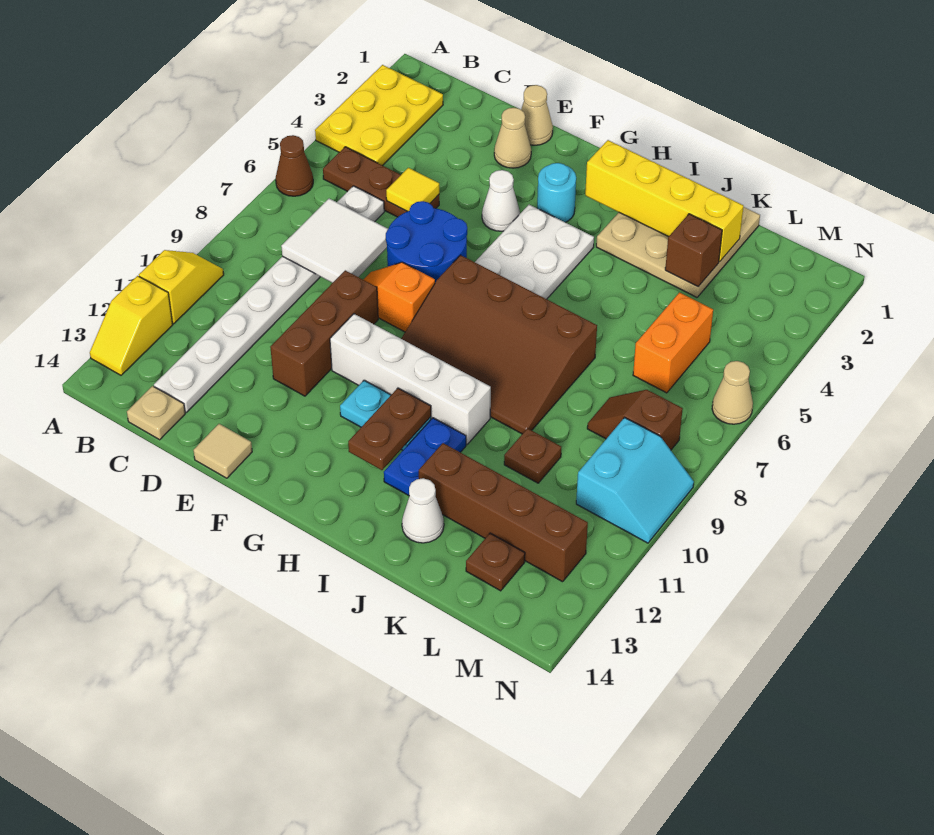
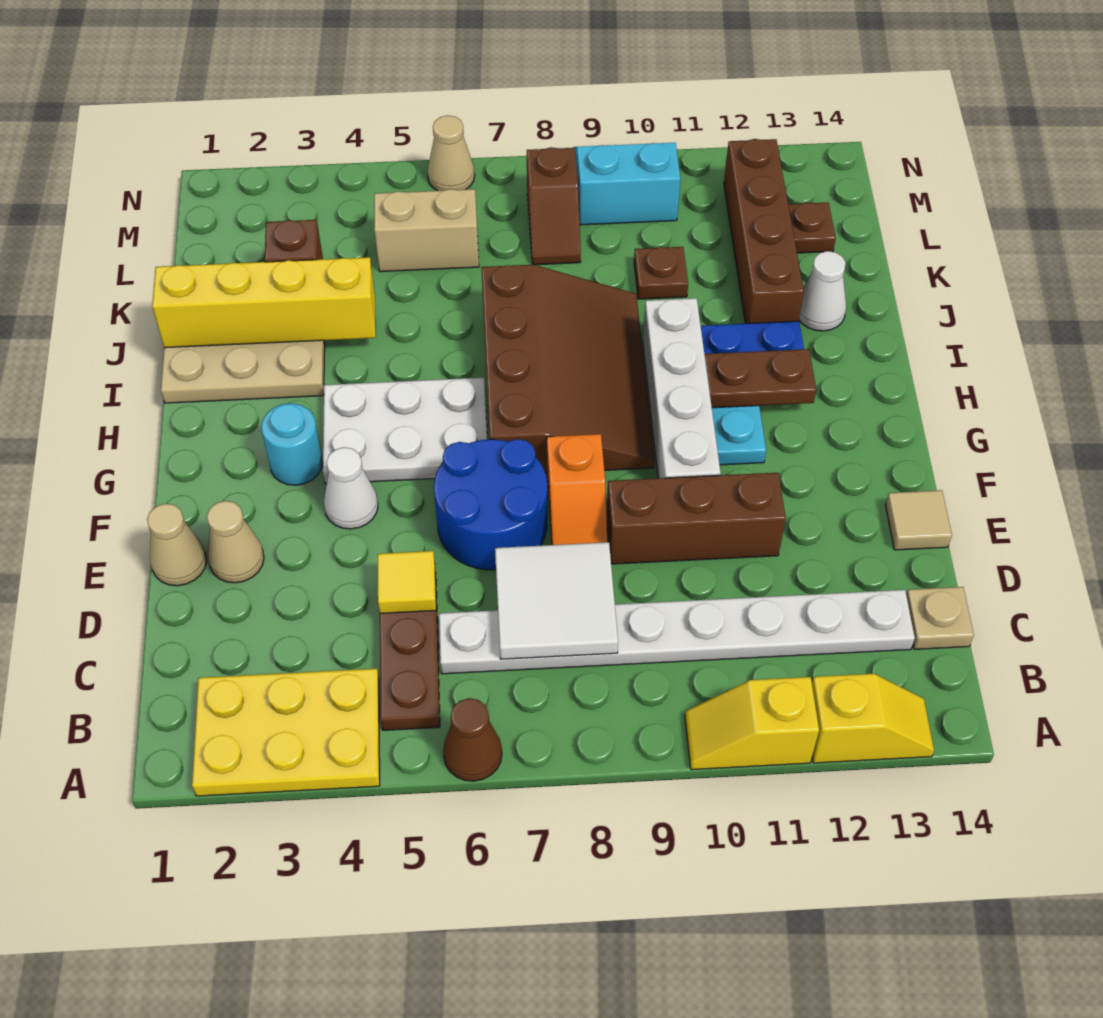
yellow 1x4 brick [585,140,744,262] -> yellow 1x4 brick turned to [152,257,376,348]
orange 1x2 brick [633,292,713,393] -> tan 1x2 brick [374,189,479,272]

